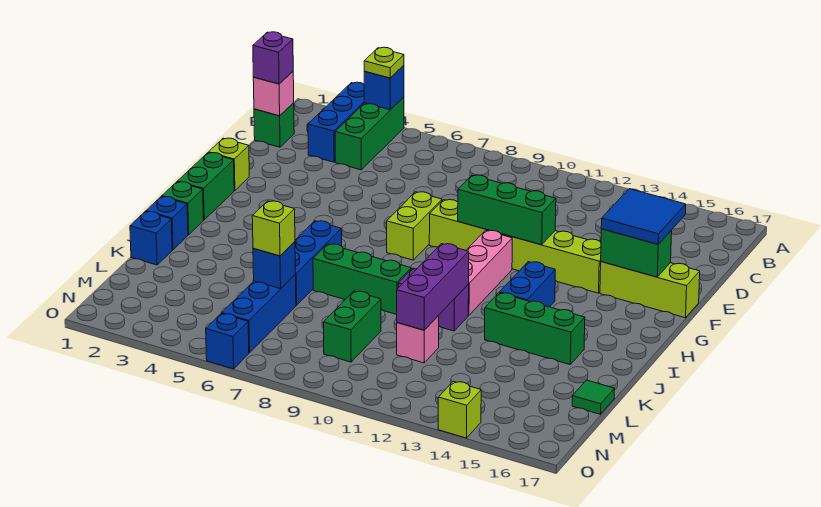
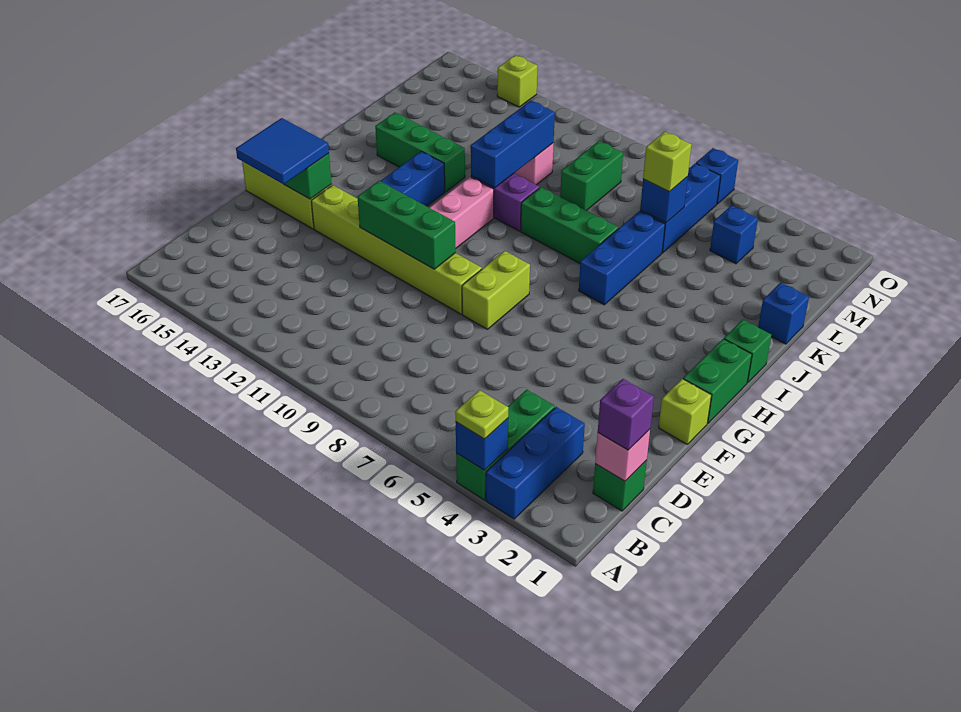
blue 1x1 brick [146,197,188,250] -> blue 1x1 brick moved to [710,205,758,264]
purple 1x3 brick [397,244,469,330] -> blue 1x3 brick [471,101,555,188]
green 1x1 tile [572,380,615,414] -> none

